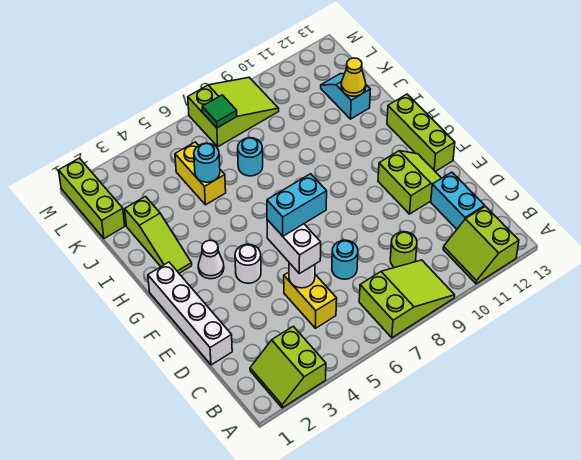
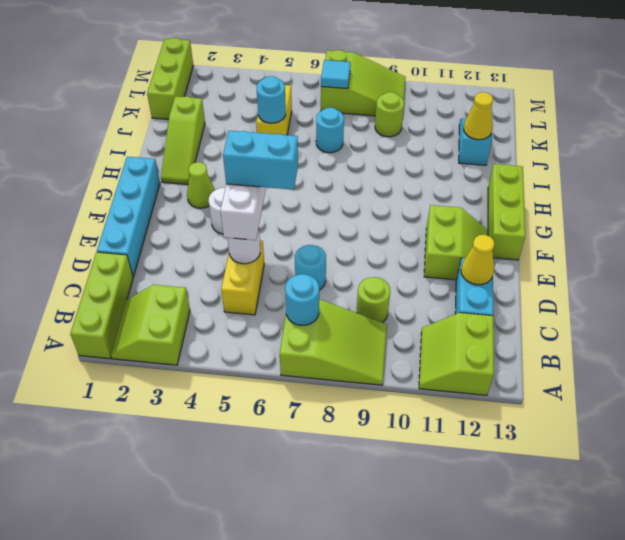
none -> lime 1x3 brick [70,252,133,359]
none -> cyan 1x1 round brick [285,274,319,325]
white 1x4 brick [148,262,232,365] -> cyan 1x4 brick [97,157,160,276]
none -> yellow 1x1 cone [461,235,495,285]
white 1x1 cone [198,240,224,279] -> lime 1x1 cone [187,162,215,208]
none -> lime 1x1 round brick [375,92,404,137]
green 1x1 tile [202,95,237,128] -> cyan 1x1 tile [321,60,351,89]

